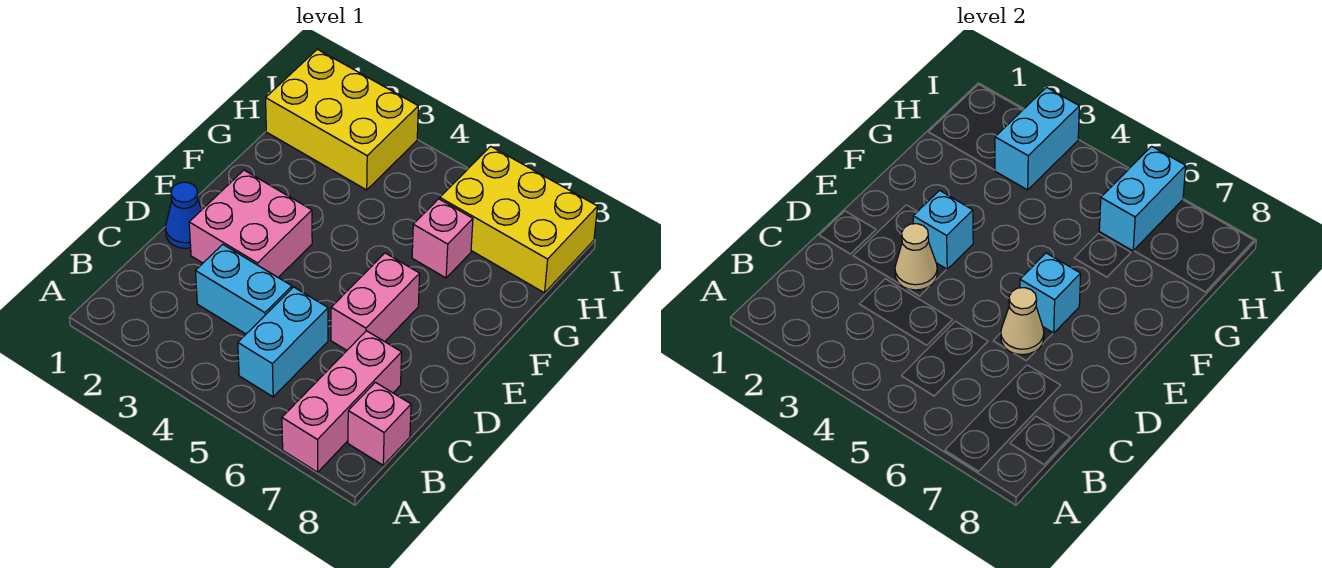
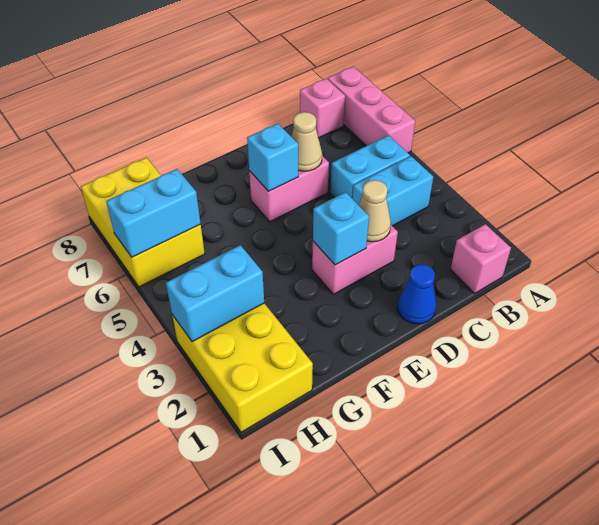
pink 1x3 brick [282,331,402,472] -> pink 1x3 brick turned to [328,67,415,153]
cyan 1x2 brick [196,244,292,334] -> cyan 1x2 brick turned to [352,156,433,226]
pink 2x2 brick [189,170,312,277] -> pink 1x2 brick [312,225,398,294]
pink 1x1 brick [412,199,473,278] -> pink 1x1 brick moved to [450,224,511,293]

